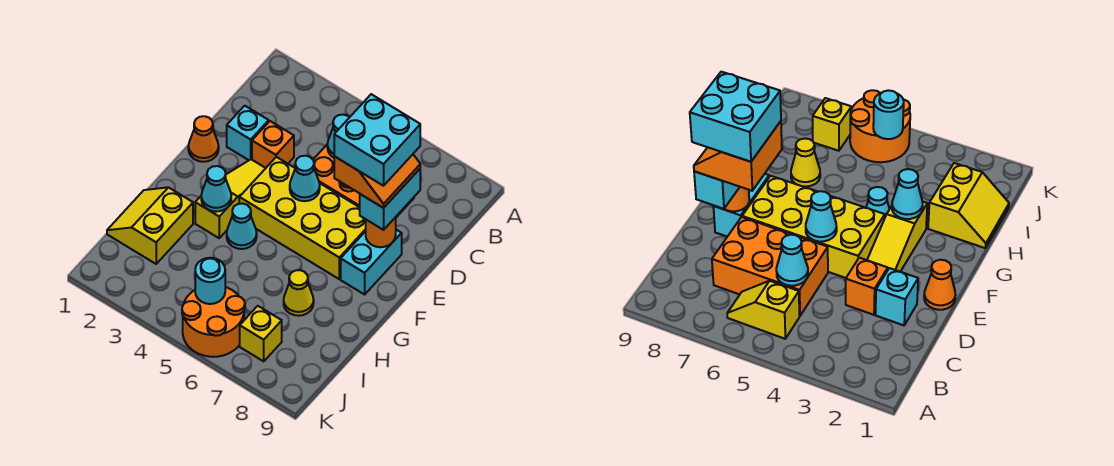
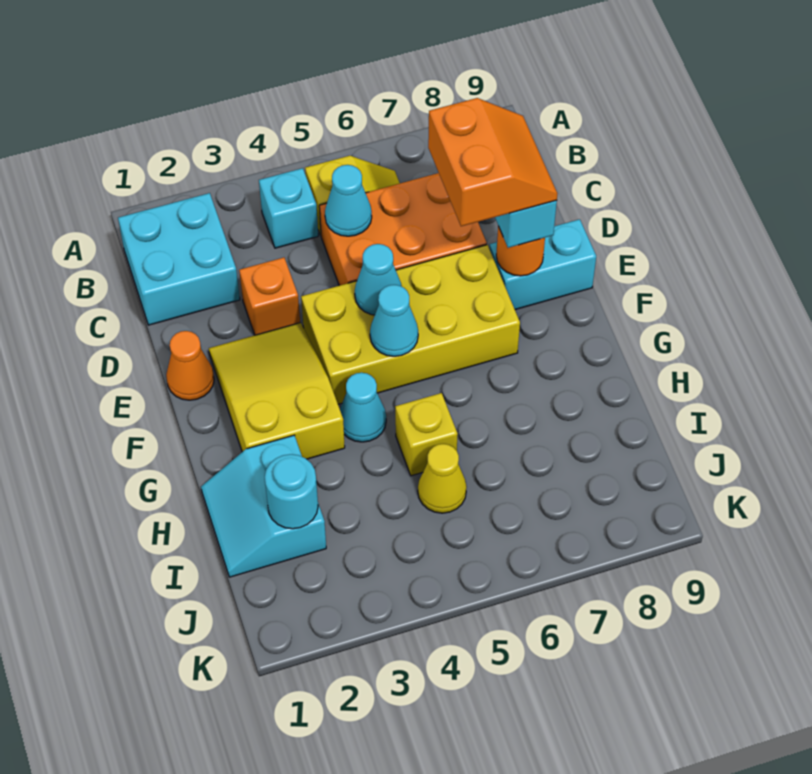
cyan 1x1 brick [227,106,269,160] -> cyan 1x1 brick moved to [259,168,318,248]
cyan 2x2 brick [334,94,420,186] -> cyan 2x2 brick moved to [118,193,240,325]
yellow 1x3 slope [195,159,266,238] -> yellow 2x3 slope [209,323,345,459]
cyan 1x2 brick [341,230,402,294] -> cyan 1x2 brick turned to [490,219,596,310]
cyan 1x1 cone [201,166,231,212] -> cyan 1x1 cone moved to [370,285,418,356]
yellow 2x2 slope [107,187,193,264] -> cyan 2x2 slope [201,435,326,577]
yellow 1x1 cone [284,270,314,316] -> yellow 1x1 cone moved to [418,444,467,513]
orange 2x2 round brick [182,287,245,357] -> none
cyan 1x1 round brick [195,258,225,304] -> cyan 1x1 round brick moved to [265,454,318,529]
yellow 1x1 brick [240,306,282,361] -> yellow 1x1 brick moved to [395,393,458,476]

